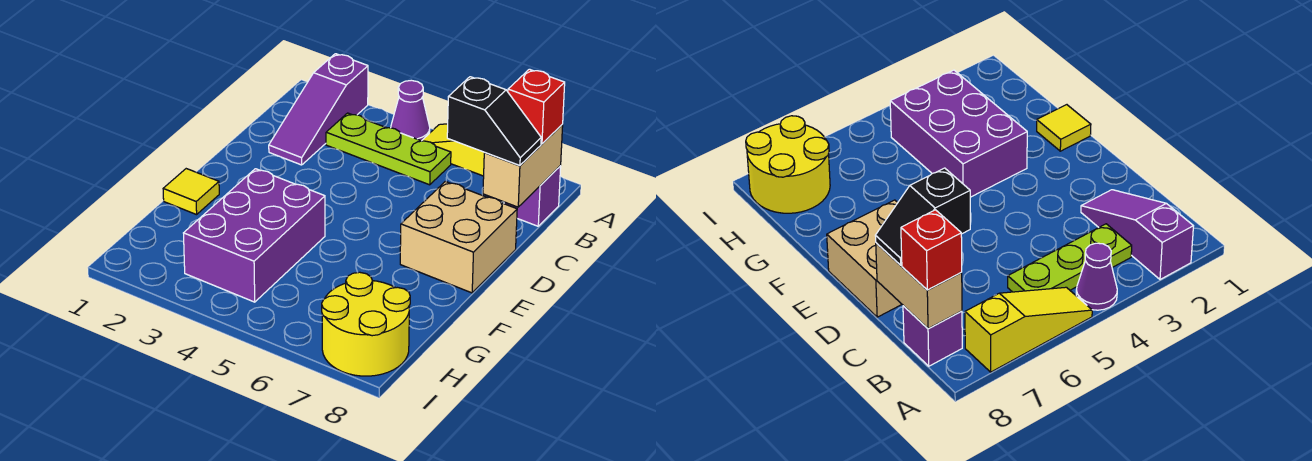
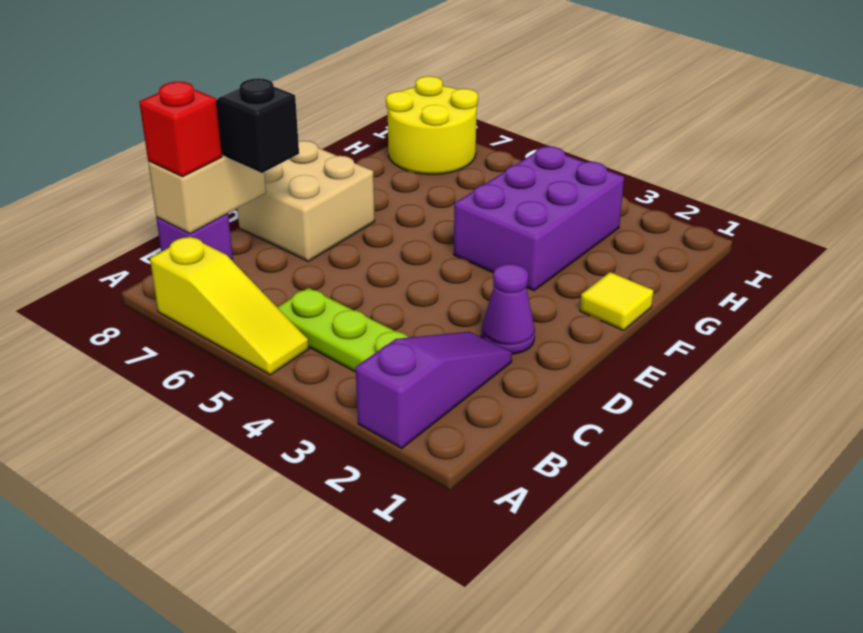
purple 1x1 cone [391,80,430,141] -> purple 1x1 cone moved to [481,264,535,354]

